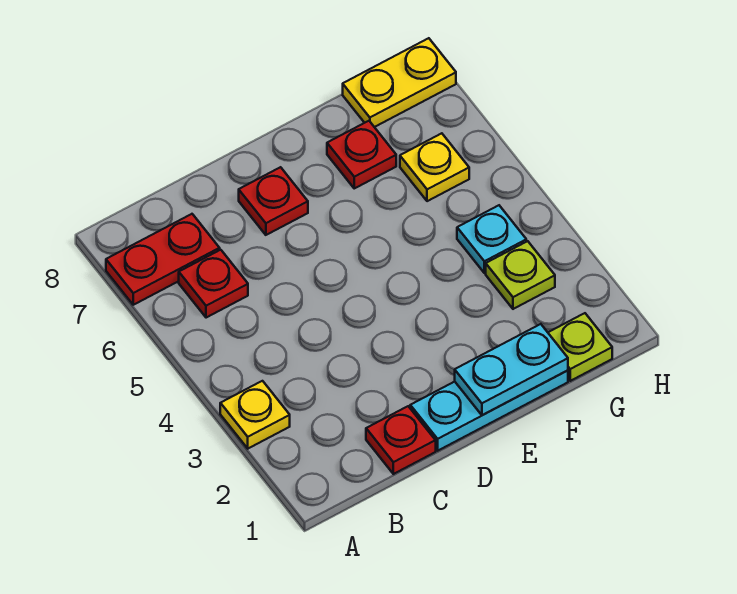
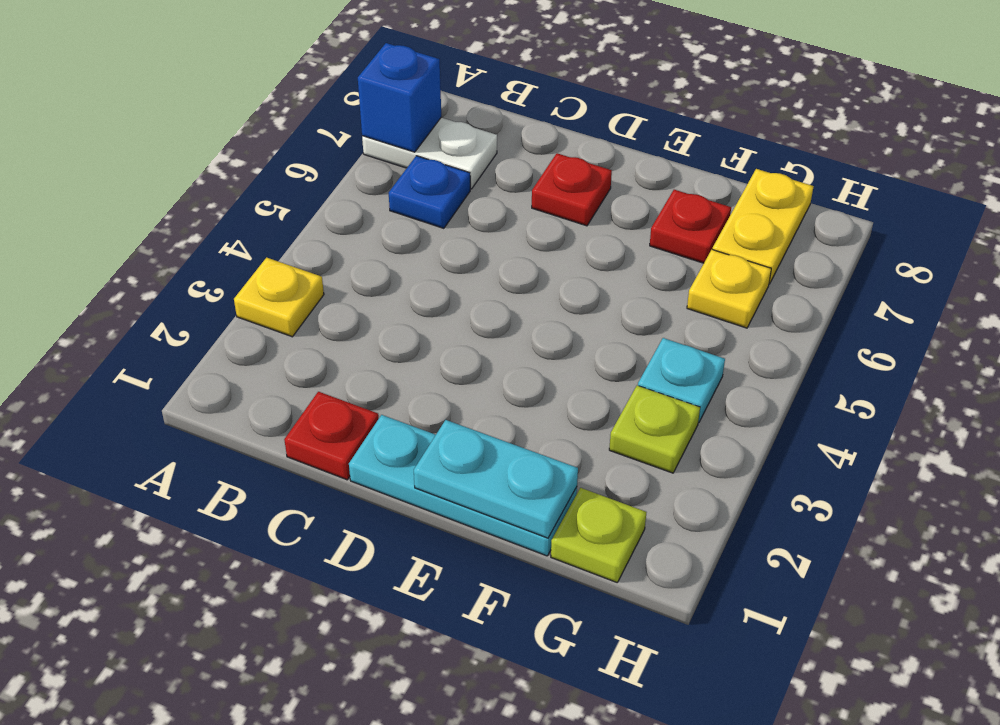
red 1x2 plate [106,214,220,305] -> white 1x2 plate [362,118,497,189]
none -> blue 1x1 brick [358,43,441,152]
red 1x1 plate [179,250,248,318] -> blue 1x1 plate [389,156,470,228]
yellow 1x2 plate [343,38,456,127] -> yellow 1x2 plate turned to [712,169,814,284]

